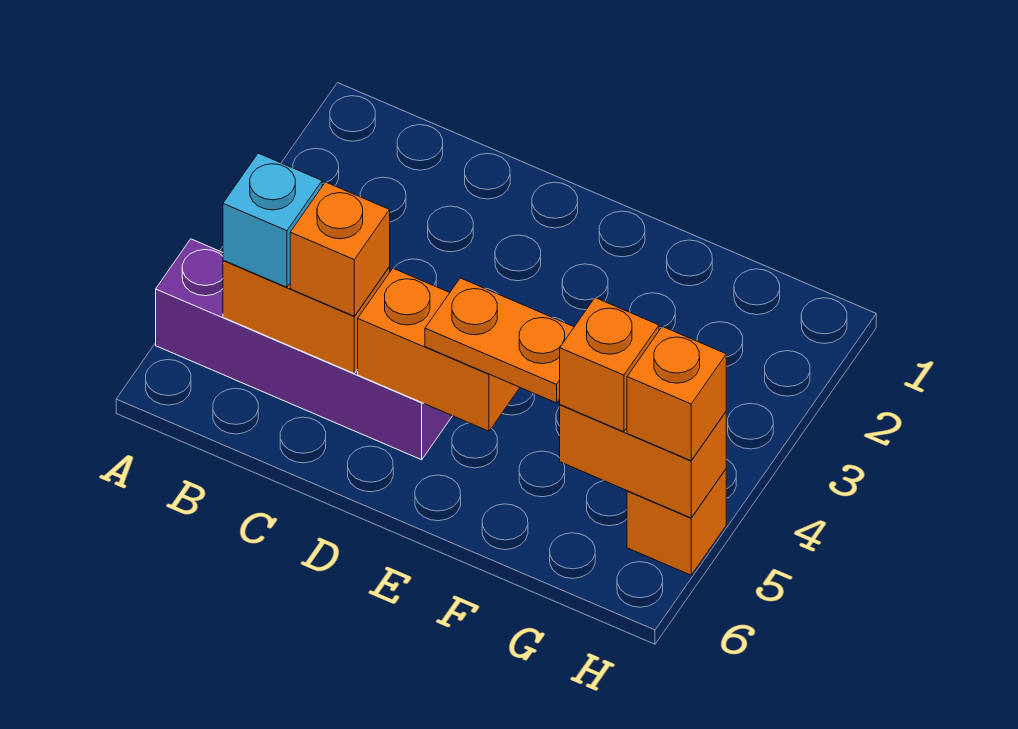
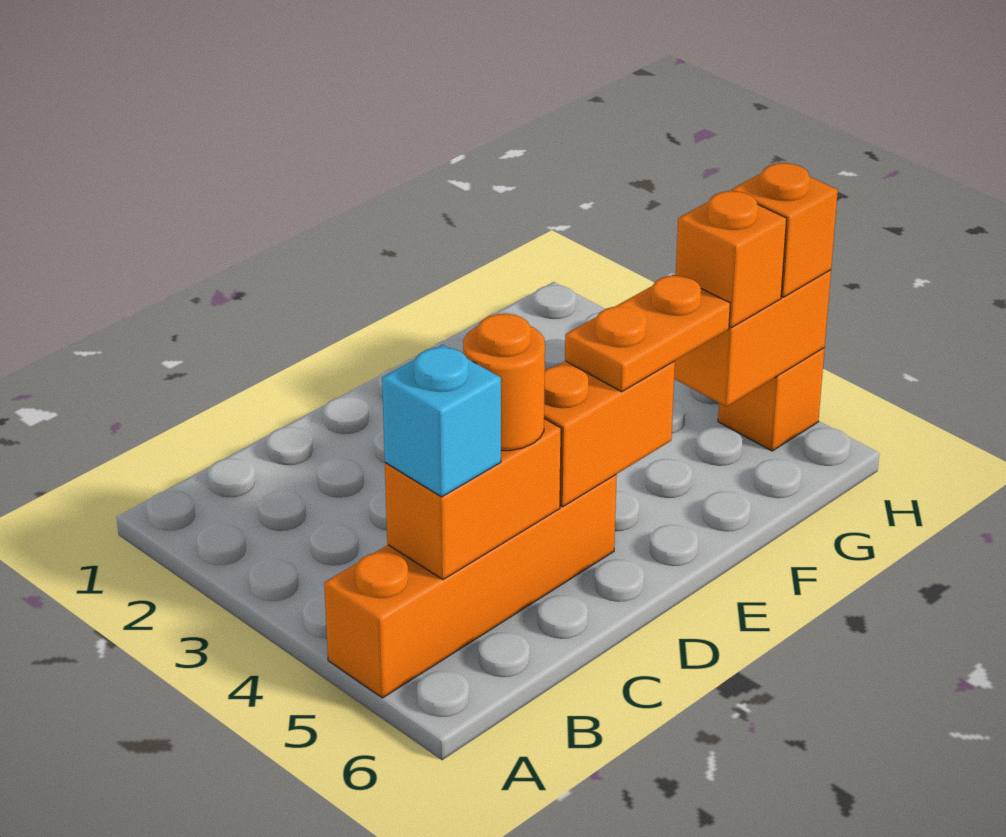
purple 1x4 brick [156,239,452,460] -> orange 1x4 brick [324,475,617,698]
orange 1x1 brick [290,182,390,316] -> orange 1x1 round brick [463,314,545,451]

